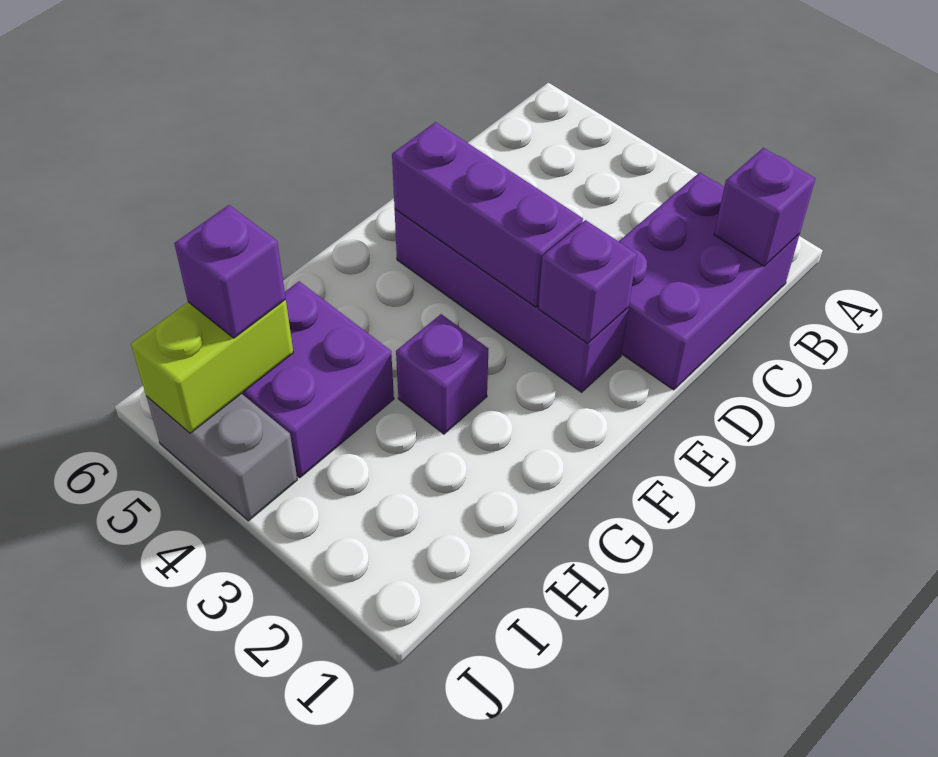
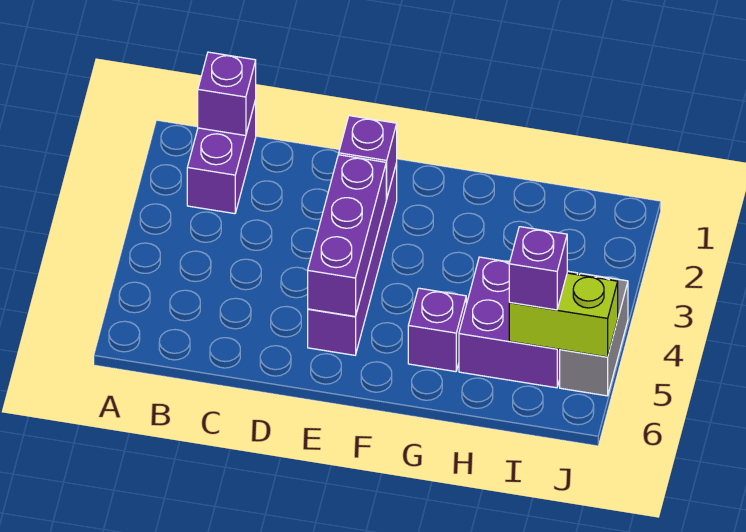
purple 2x3 brick [619,173,800,390] -> purple 1x2 brick [187,100,256,214]
purple 1x1 brick [396,314,488,434] -> purple 1x1 brick moved to [408,288,466,372]

